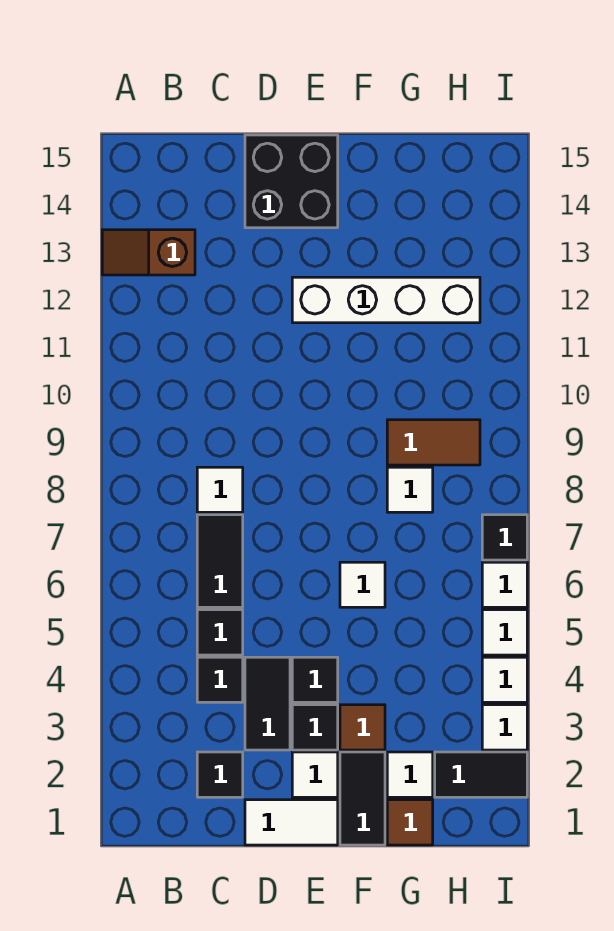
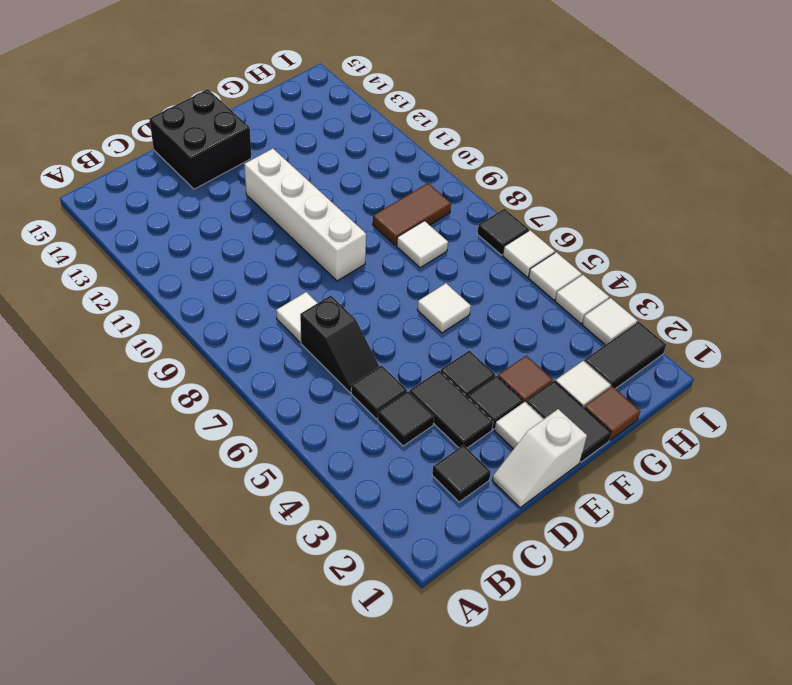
brown 1x2 slope [102,230,195,275] -> none
black 1x2 tile [197,515,243,607] -> black 1x2 slope [300,295,379,393]
white 1x2 tile [245,800,338,845] -> white 1x2 slope [492,409,587,508]
white 1x4 brick [292,277,480,323] -> white 1x4 brick turned to [244,149,366,281]

